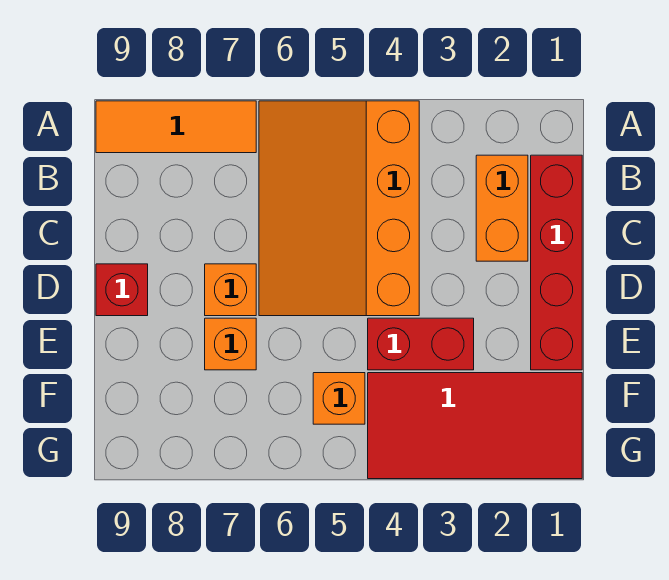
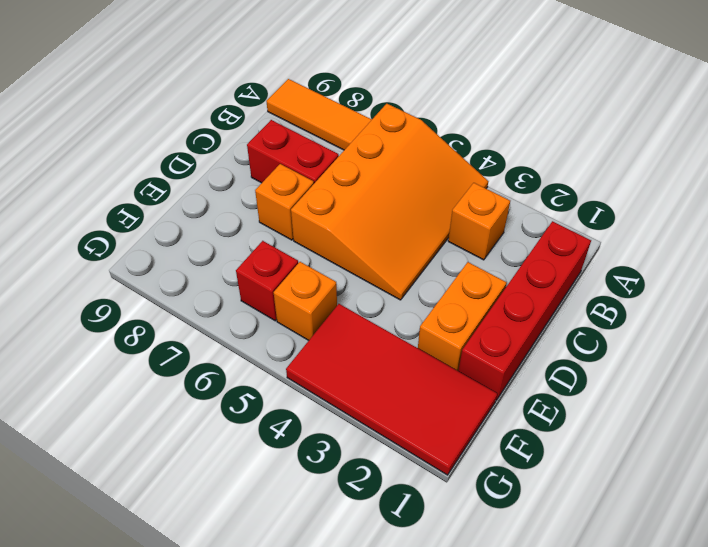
orange 3x4 slope [259,101,419,316] -> orange 3x4 slope turned to [291,104,488,300]
orange 1x2 brick [476,155,528,261] -> orange 1x2 brick moved to [418,262,507,371]
red 1x1 brick [96,264,148,316] -> red 1x1 brick moved to [236,241,298,321]
red 1x2 brick [368,318,474,370] -> red 1x2 brick moved to [247,120,339,183]
orange 1x1 brick [205,318,256,370] -> orange 1x1 brick moved to [448,183,510,260]

